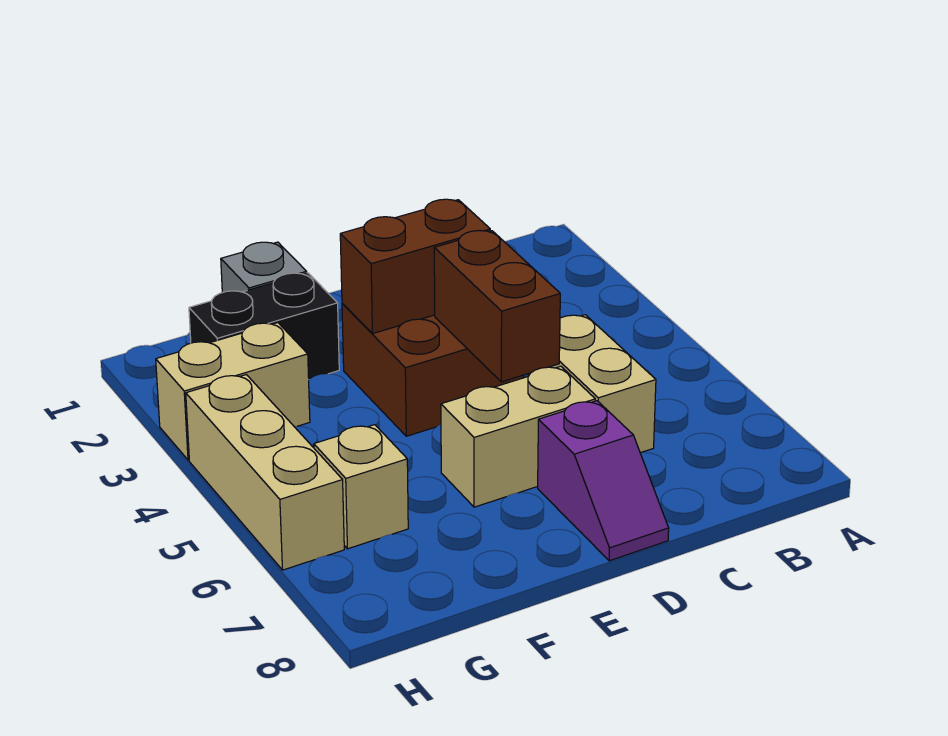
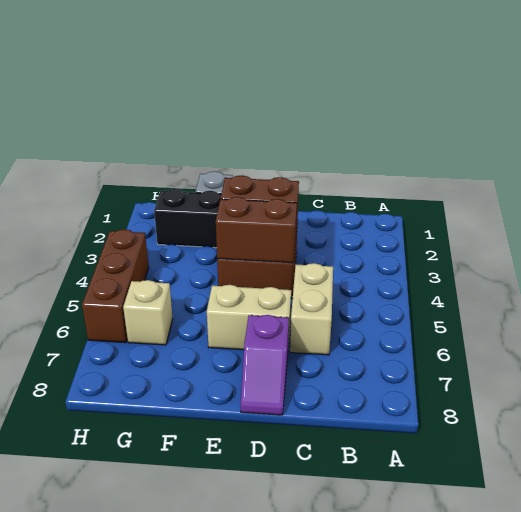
brown 1x2 brick [434,230,560,382] -> brown 1x2 brick turned to [216,197,297,263]
tan 1x2 brick [156,323,310,460] -> none
tan 1x3 brick [186,375,344,570] -> brown 1x3 brick [82,229,149,343]

